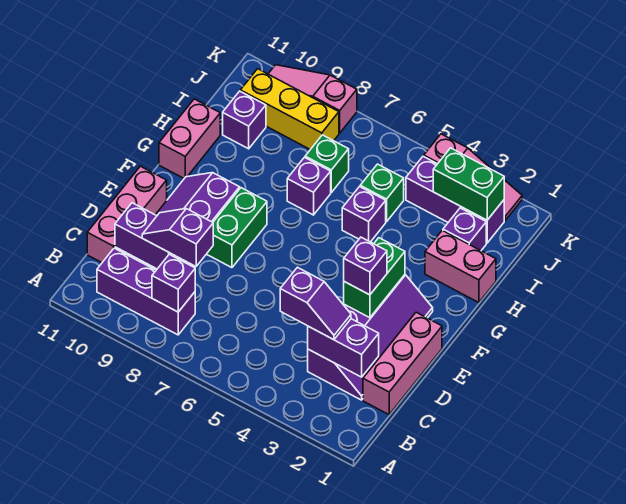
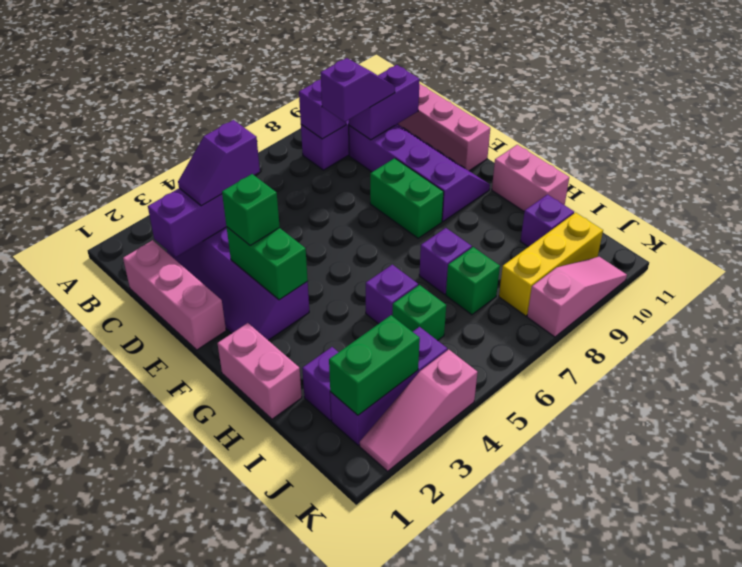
purple 1x1 brick [344,237,387,295] -> green 1x1 brick [222,174,280,245]
pink 1x2 brick [425,230,496,303] -> pink 1x2 brick turned to [217,323,302,419]

